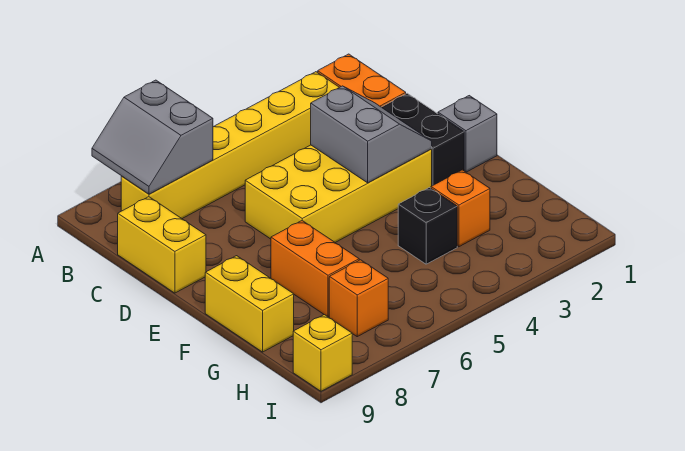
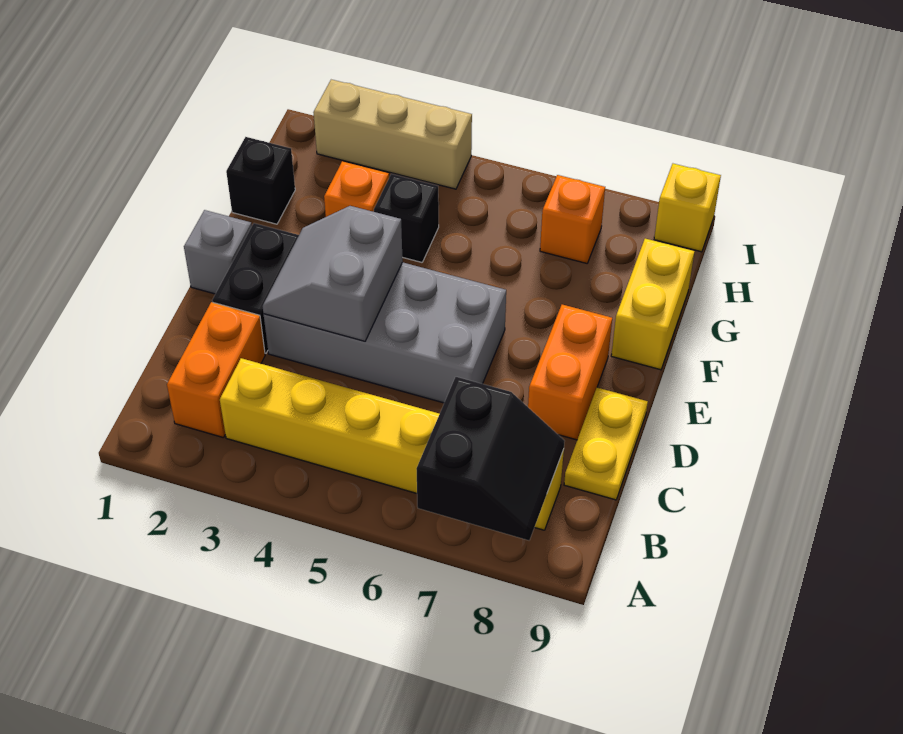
grey 2x2 slope [92,80,213,194] -> black 2x2 slope [416,377,564,540]
yellow 1x2 brick [118,197,206,293] -> yellow 1x2 plate [564,388,648,500]
yellow 2x4 brick [245,145,432,242] -> grey 2x4 brick [264,262,506,403]
orange 1x2 brick [271,221,359,317] -> orange 1x2 brick moved to [528,305,612,440]
none -> black 1x1 brick [226,137,295,224]
none -> tan 1x3 brick [313,80,472,189]

